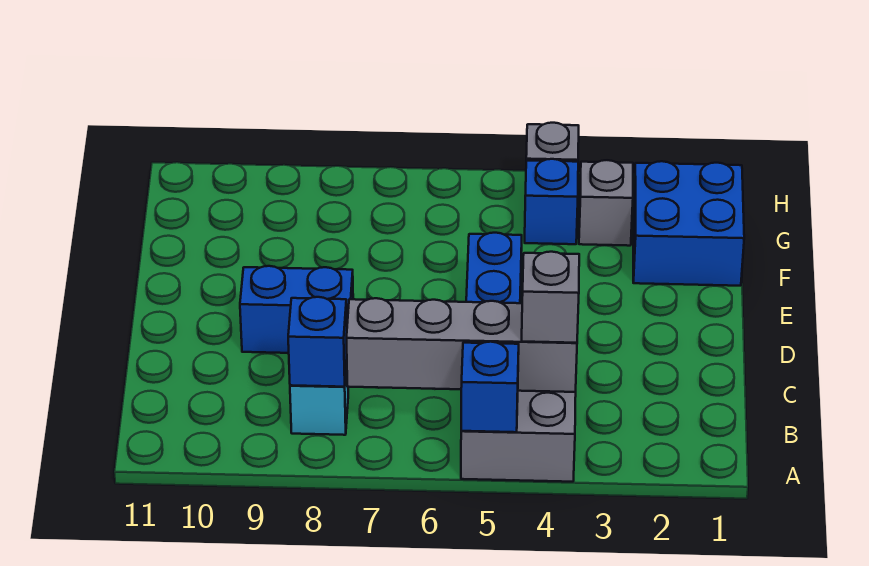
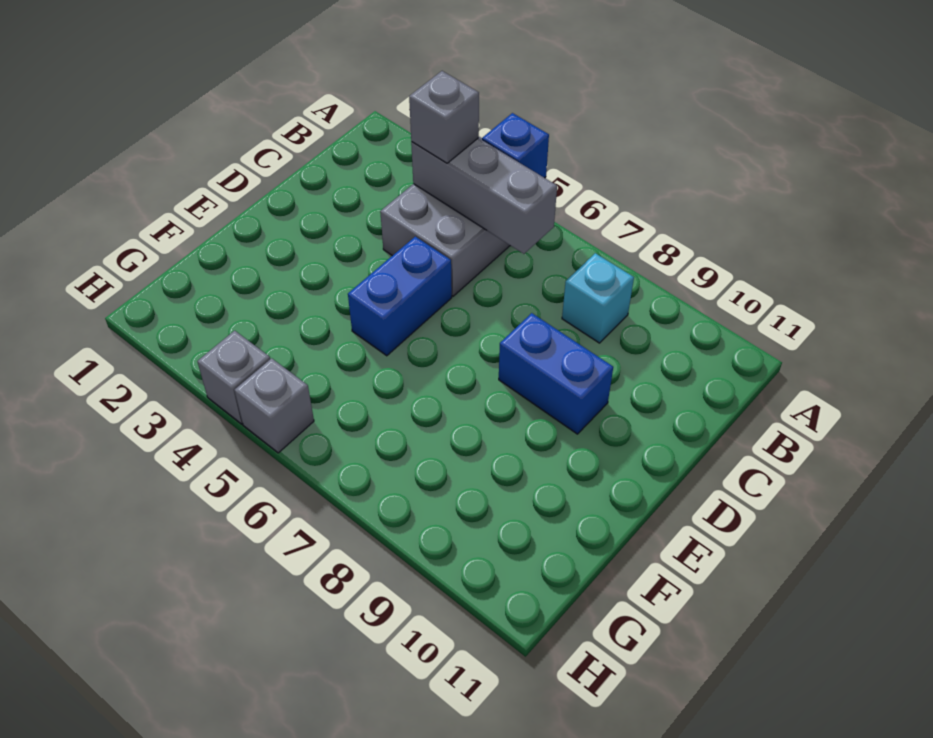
grey 1x4 brick [347,298,577,392] -> grey 1x3 brick [411,138,557,254]
blue 1x1 brick [288,297,347,387] -> none
blue 2x2 brick [633,161,744,286] -> none
grey 1x1 brick [579,160,633,246] -> grey 1x1 brick moved to [234,358,314,453]
blue 1x1 brick [525,159,578,244] -> none

